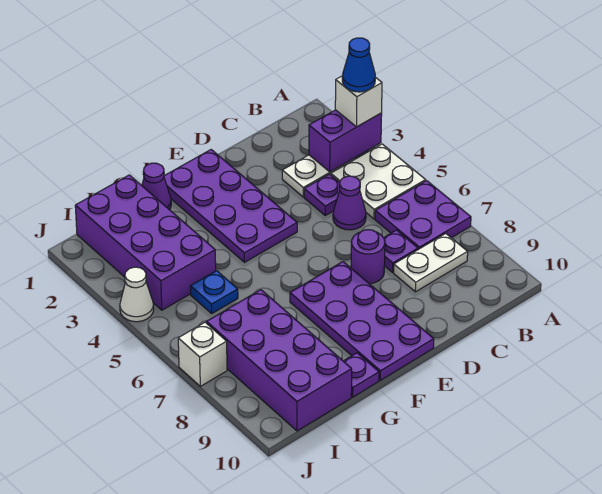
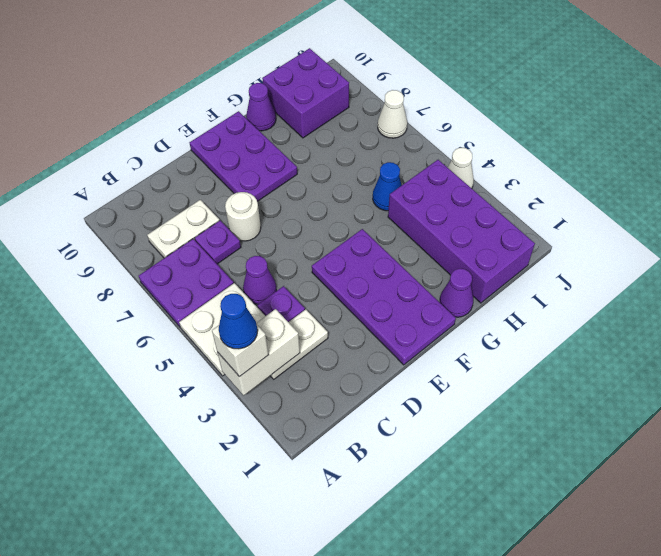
purple 1x2 brick [309,110,382,172] -> white 1x2 brick [217,309,300,395]
purple 1x1 round brick [351,230,385,284] -> white 1x1 round brick [225,192,261,241]
purple 2x4 plate [290,262,434,380] -> purple 2x3 plate [189,111,297,201]
purple 1x1 plate [344,353,379,397] -> purple 1x1 cone [246,83,276,131]
blue 1x1 plate [190,271,238,313] -> blue 1x1 cone [373,162,402,211]
purple 2x4 brick [207,290,352,431] -> purple 2x2 brick [262,48,349,138]
white 1x1 brick [178,322,227,386] -> white 1x1 cone [378,90,407,138]

